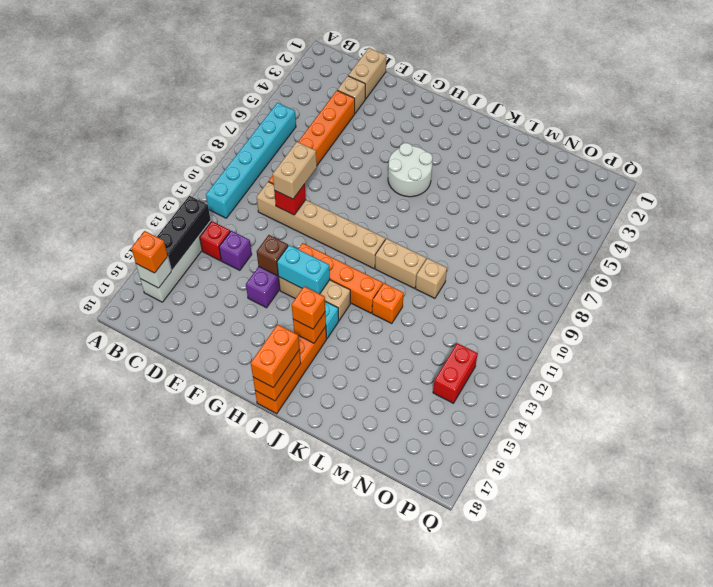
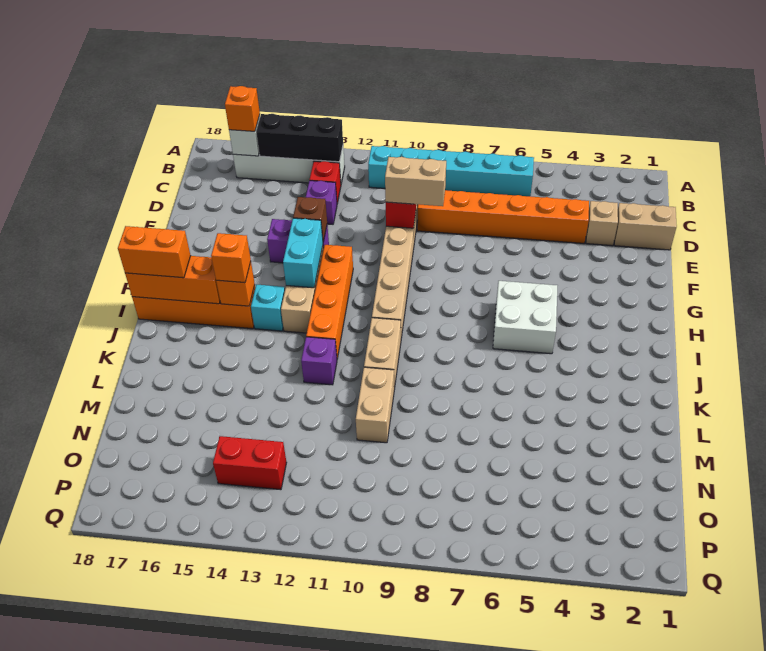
white 2x2 round brick [388,143,433,197] -> white 2x2 brick [493,281,557,354]
orange 1x2 brick [253,350,301,401] -> orange 1x3 brick [125,256,220,304]
orange 1x1 brick [372,283,404,324] -> purple 1x1 brick [301,337,337,385]
tan 1x1 brick [416,258,447,298] -> tan 1x2 brick [356,367,394,443]

